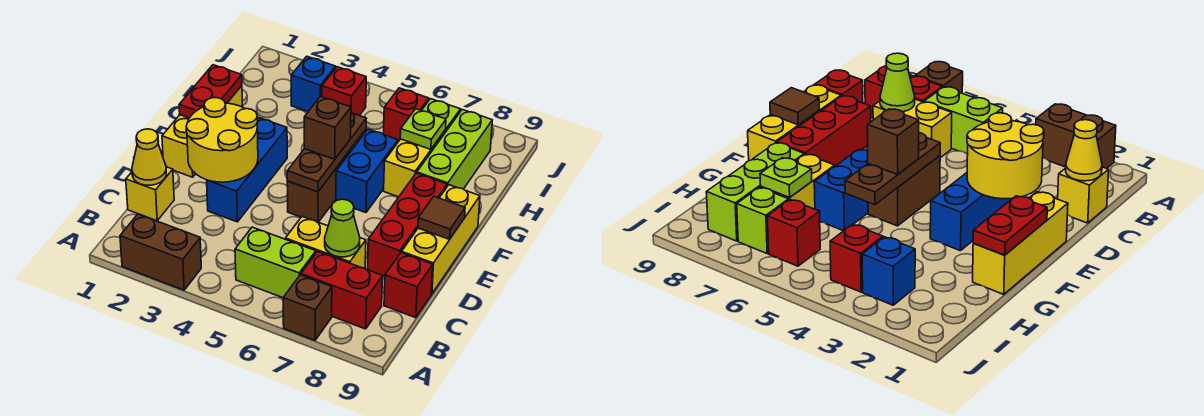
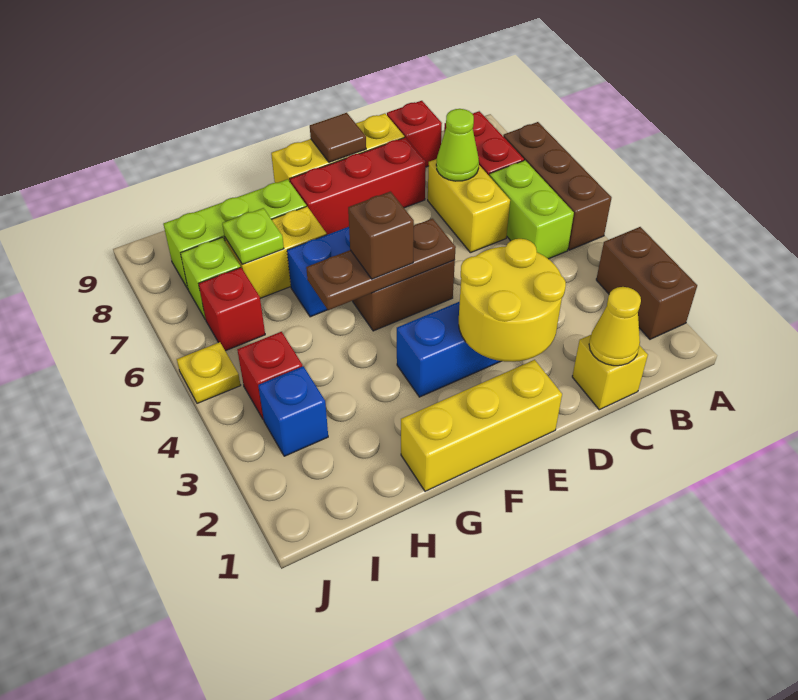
brown 1x1 brick [283,275,332,340] -> brown 1x3 brick [503,122,611,250]
red 1x2 plate [179,65,242,118] -> none
none -> yellow 1x1 plate [177,342,241,403]

